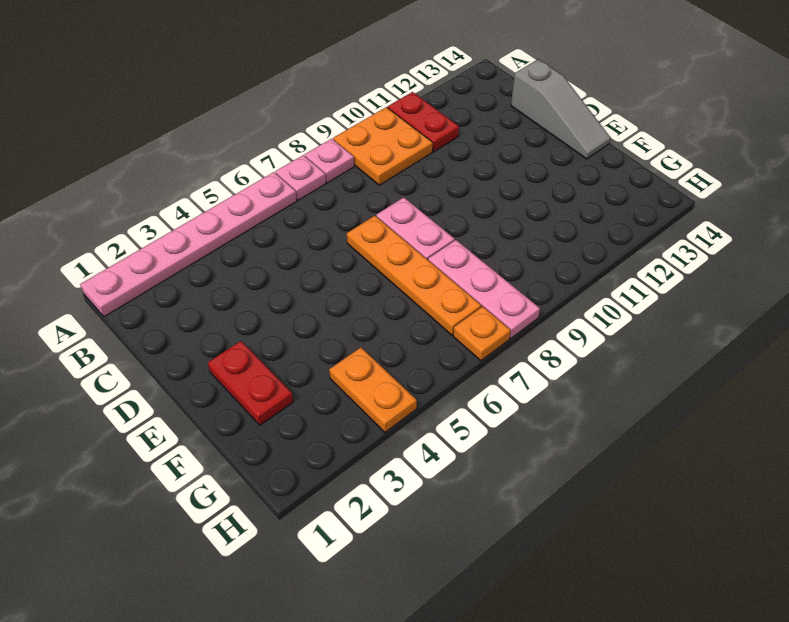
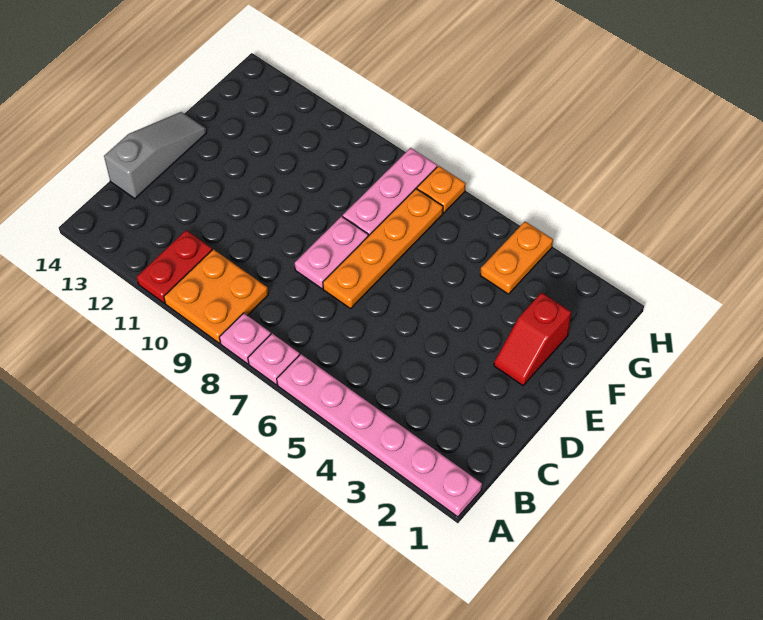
red 1x2 plate [208,341,293,425] -> red 1x2 slope [494,293,571,386]

